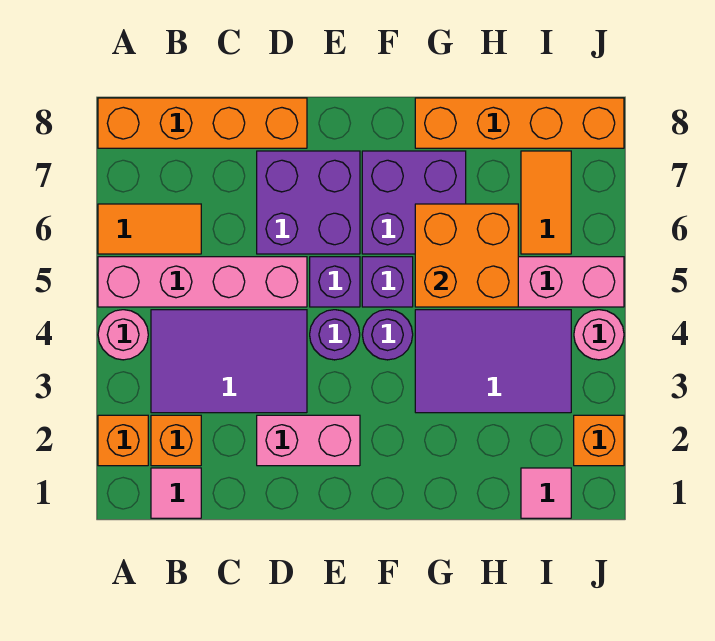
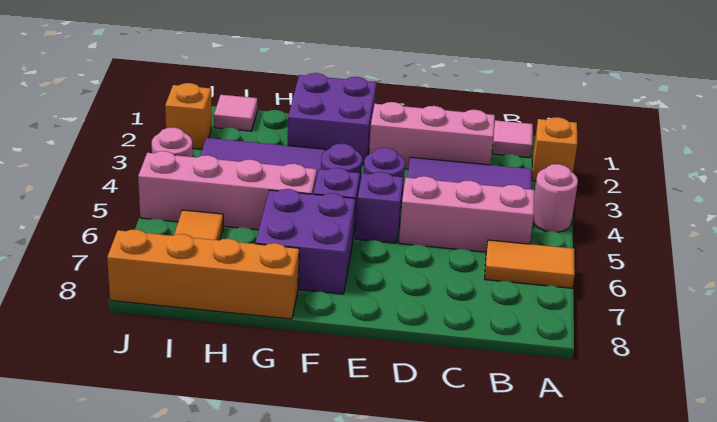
pink 1x4 brick [98,257,307,307] -> pink 1x3 brick [399,176,534,252]
orange 1x4 brick [98,98,307,148] -> none
orange 1x1 brick [151,415,201,466] -> none
pink 1x2 brick [257,415,360,466] -> pink 1x3 brick [369,102,495,169]
purple 2x2 brick [257,151,360,254] -> purple 2x2 brick moved to [288,73,376,165]
orange 2x2 brick [415,204,518,307] -> none

